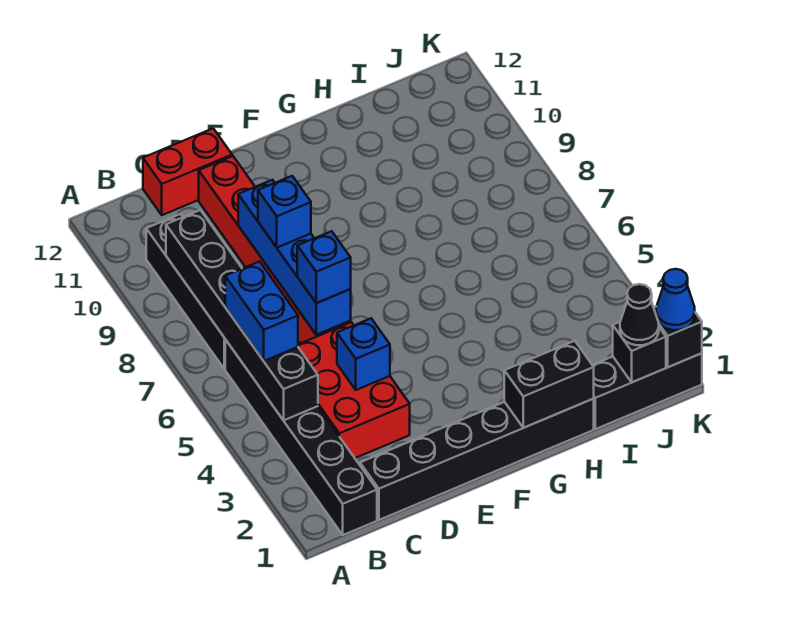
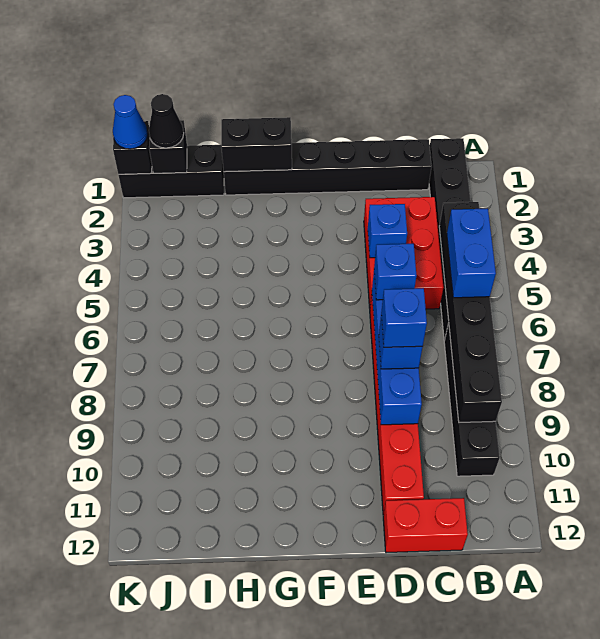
none -> blue 1x1 brick [381,288,427,347]

